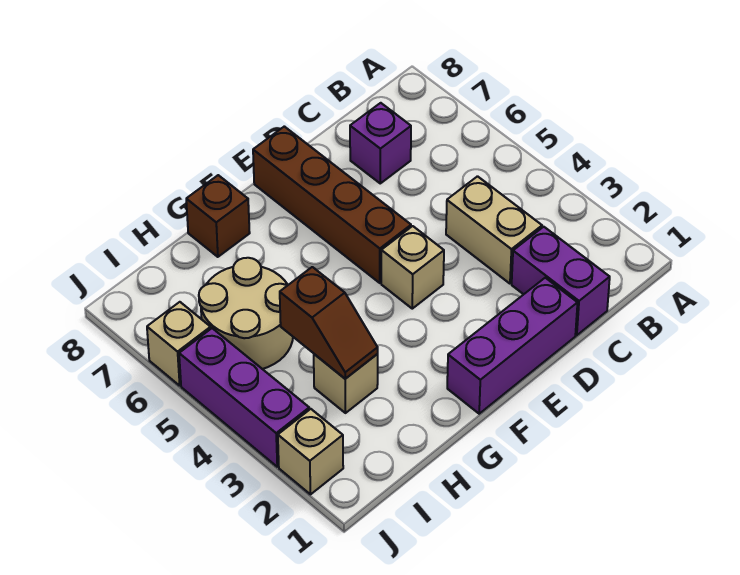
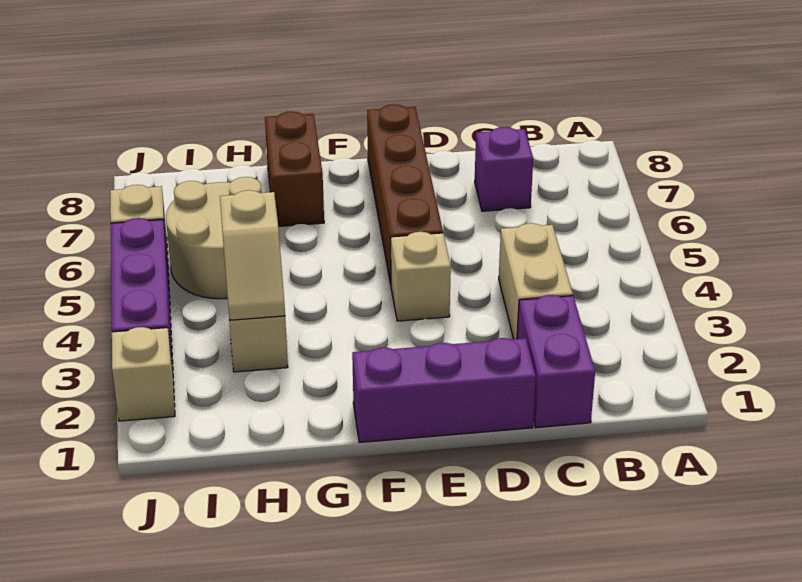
brown 1x1 brick [186,175,250,257] -> brown 1x2 brick [265,112,324,227]
brown 1x2 slope [280,267,378,379] -> tan 1x2 slope [220,190,285,320]

